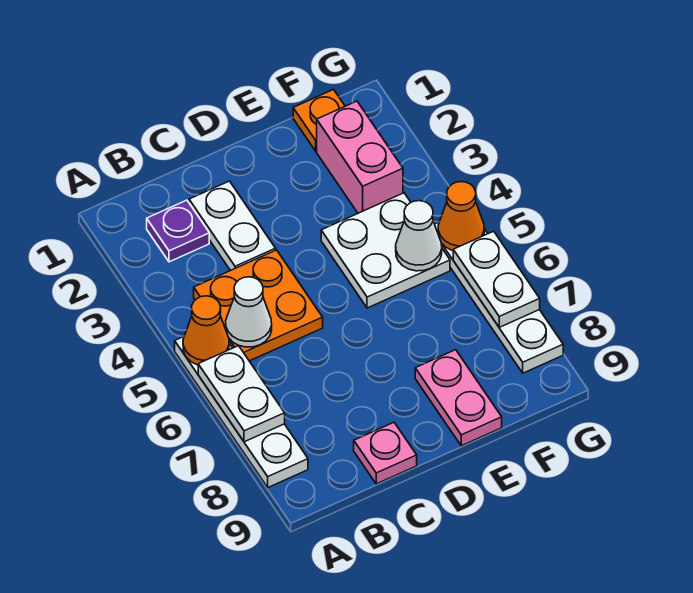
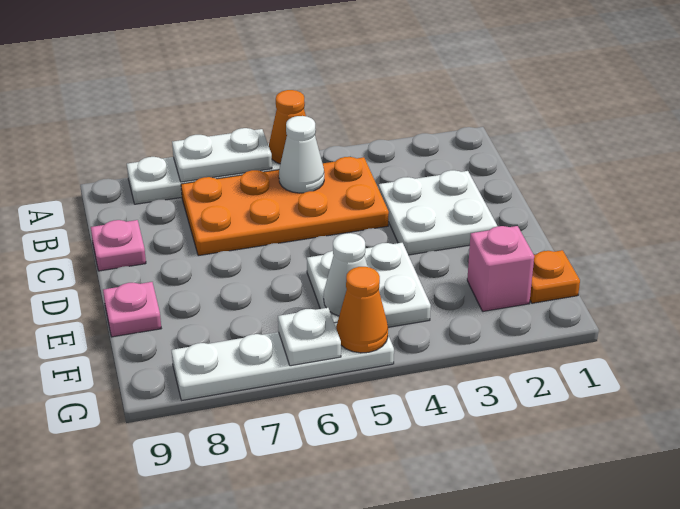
purple 1x1 plate [147,200,209,262] -> none
orange 2x2 plate [194,250,323,361] -> orange 2x4 plate [181,157,389,256]
white 1x2 plate [189,181,276,271] -> white 2x2 plate [379,170,497,255]
pink 1x2 plate [415,350,502,446] -> pink 1x1 plate [103,282,161,337]
pink 1x2 brick [317,101,403,213] -> pink 1x1 brick [467,226,534,311]
white 1x2 plate [453,231,540,327] -> white 1x1 plate [278,308,341,366]

